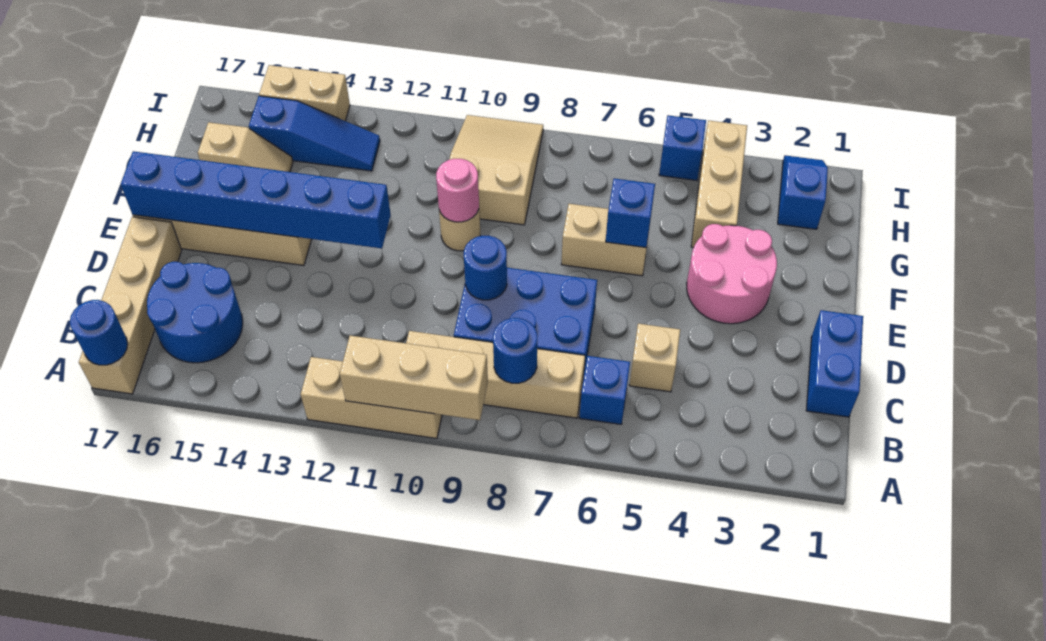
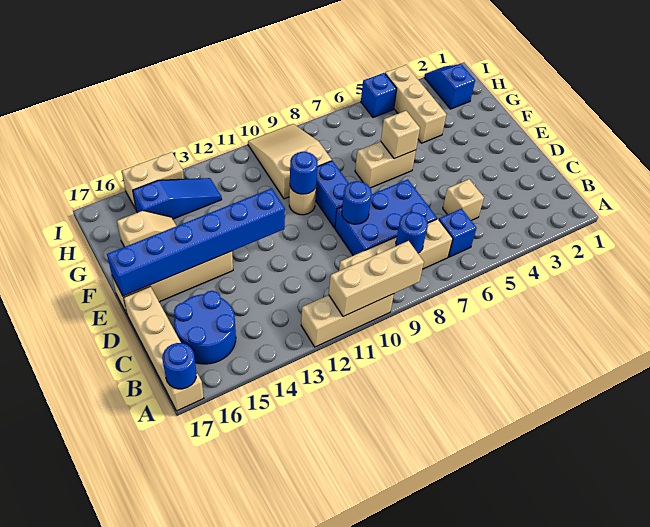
blue 1x2 brick [806,310,863,417] -> blue 1x2 brick moved to [315,161,349,228]
pink 2x2 round brick [687,224,777,324] -> none
blue 1x1 brick [606,178,655,248] -> tan 1x1 brick [381,111,420,159]
pink 1x1 round brick [436,159,479,222] -> blue 1x1 round brick [290,152,318,194]

